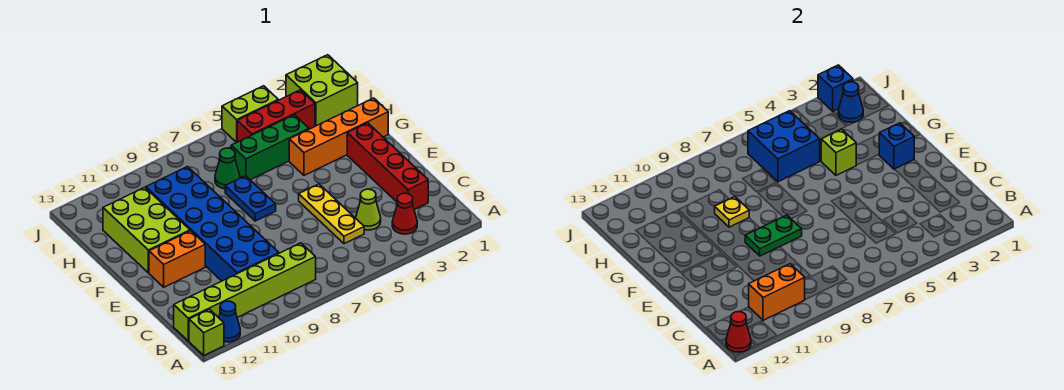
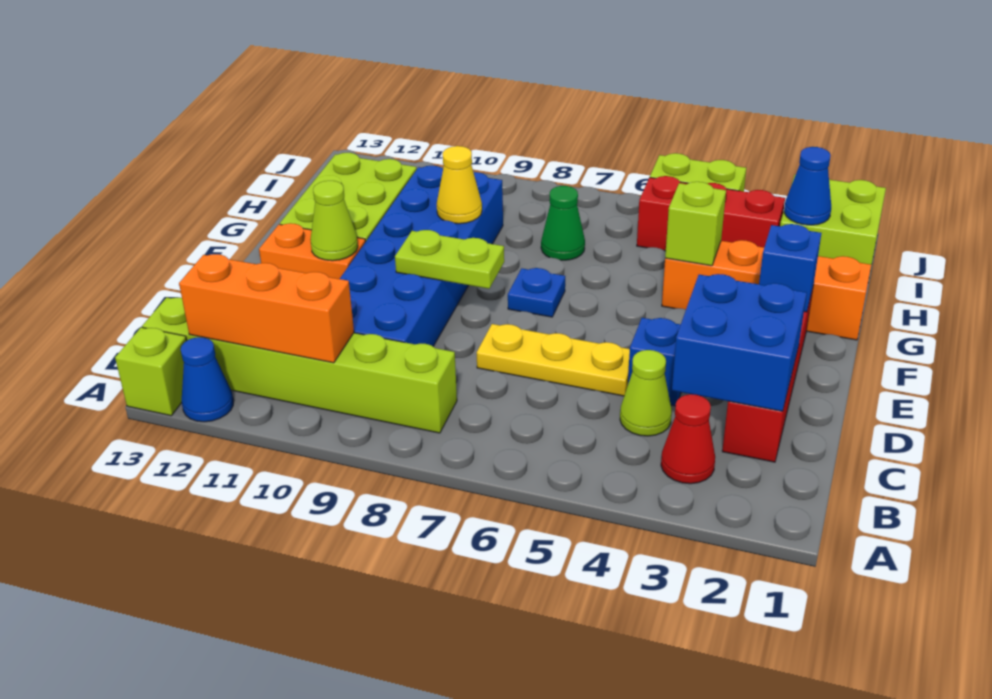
red 1x1 cone [726,312,751,352] -> none
orange 1x2 brick [749,264,805,320] -> orange 1x3 brick [179,254,354,363]
yellow 1x3 plate [299,184,364,244] -> yellow 1x3 plate turned to [477,324,630,396]
green 1x2 plate [745,215,802,256] -> lime 1x2 plate [395,230,504,289]
none -> lime 1x1 cone [310,181,358,261]
blue 1x2 plate [225,176,276,221] -> blue 1x1 plate [508,268,565,317]
yellow 1x1 plate [715,197,749,227] -> yellow 1x1 cone [437,146,482,224]
green 1x3 brick [231,115,309,180] -> none
blue 2x2 brick [748,111,820,182] -> blue 2x2 brick moved to [672,274,807,411]
blue 1x1 brick [818,65,853,111] -> blue 1x1 brick moved to [628,318,681,406]

